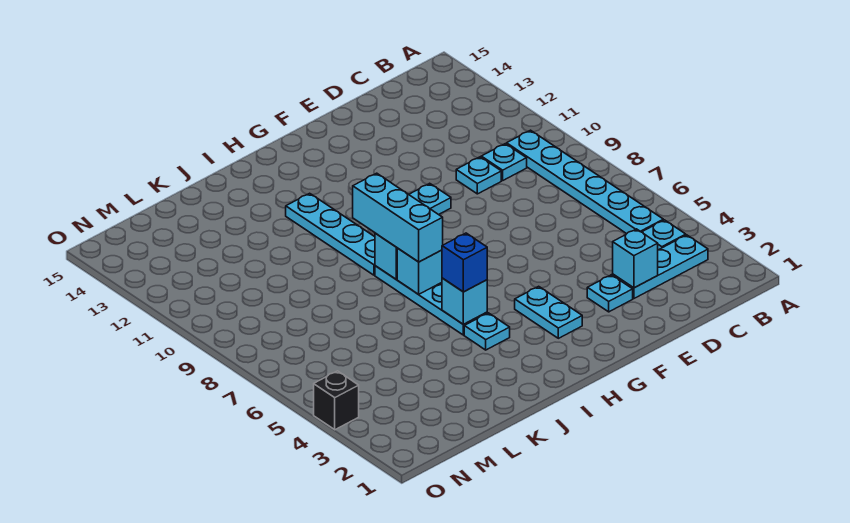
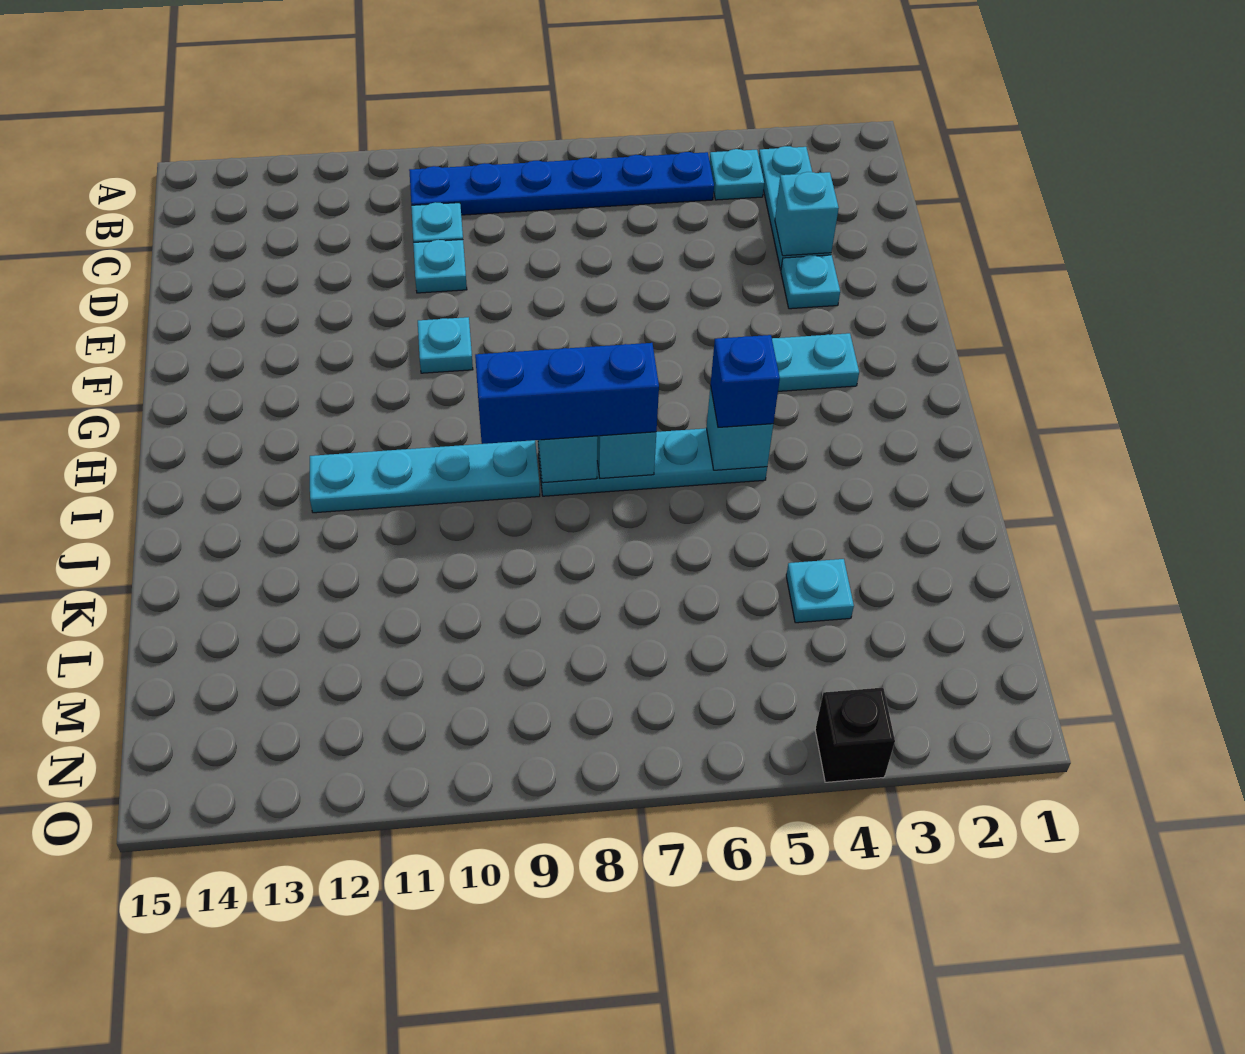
cyan 1x6 plate [507,130,663,234] -> blue 1x6 plate [409,152,714,215]
cyan 1x1 plate [464,313,510,350] -> cyan 1x1 plate moved to [786,559,854,623]
cyan 1x3 brick [353,173,443,262] -> blue 1x3 brick [475,343,659,444]

